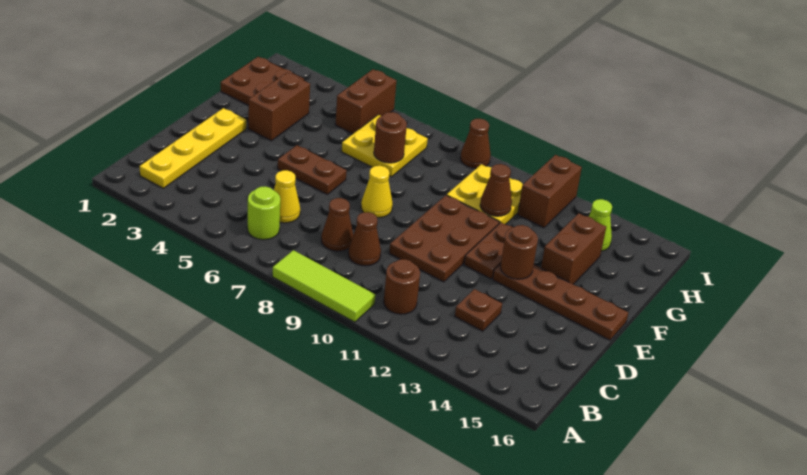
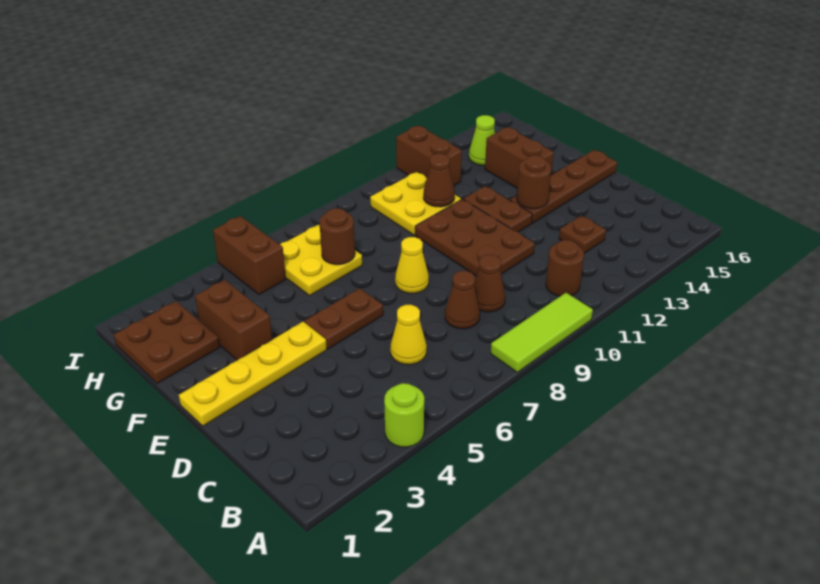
yellow 1x4 plate [140,108,246,188] -> yellow 1x4 plate turned to [179,322,327,426]
lime 1x1 round brick [247,187,280,240] -> lime 1x1 round brick moved to [384,383,424,447]
brown 1x1 cone [460,119,491,169] -> none

